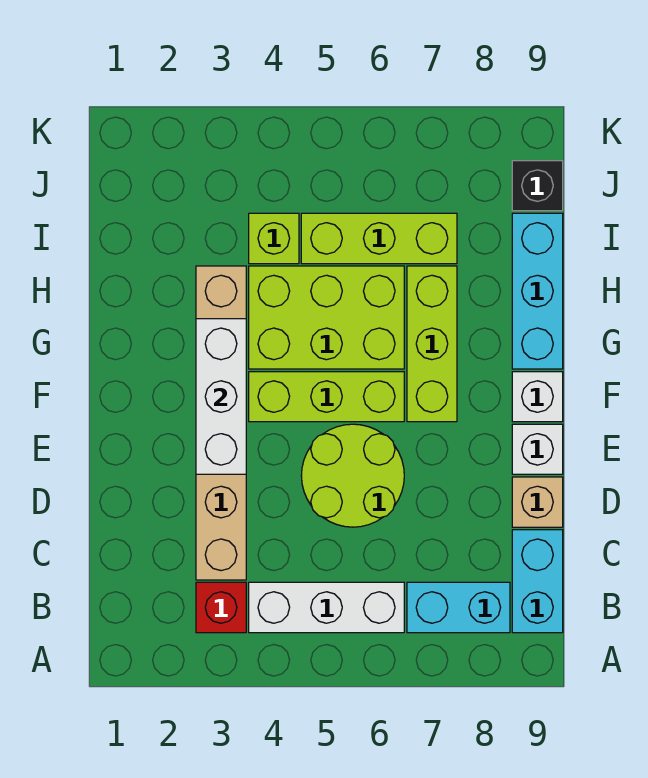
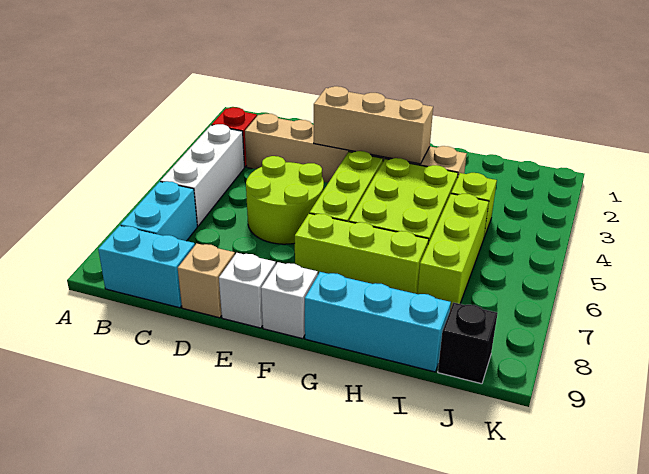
white 1x3 brick [196,319,246,474] -> tan 1x3 brick [314,86,433,164]

